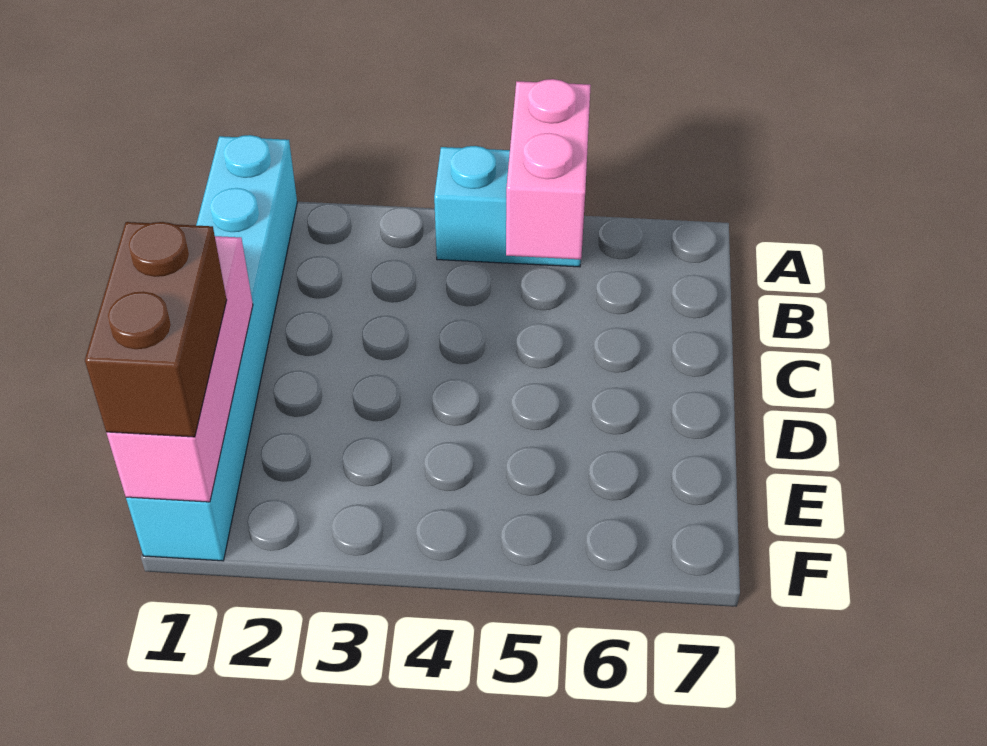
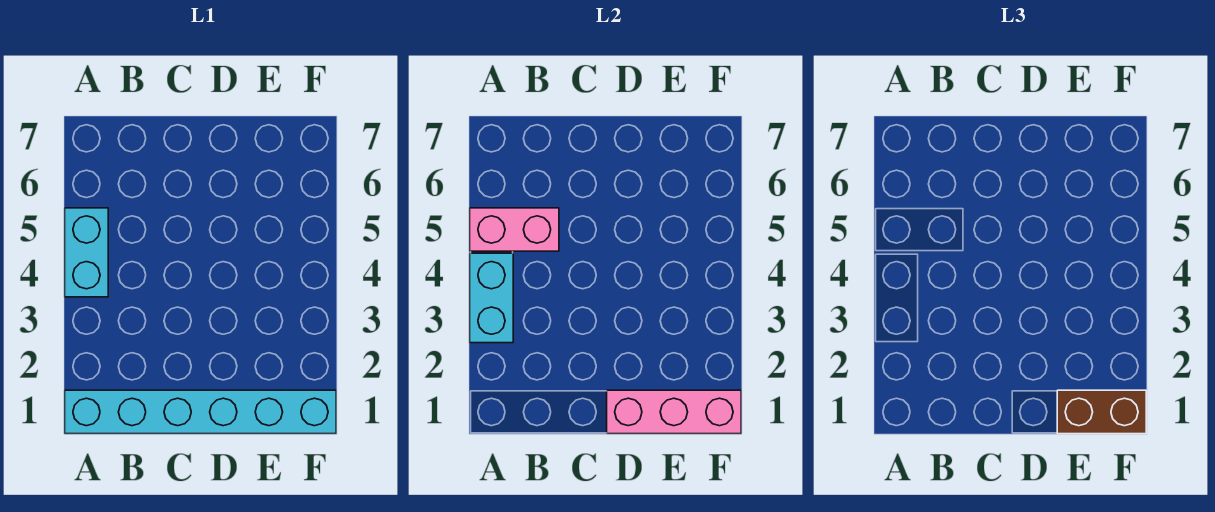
none -> cyan 1x2 brick [470,253,513,343]

